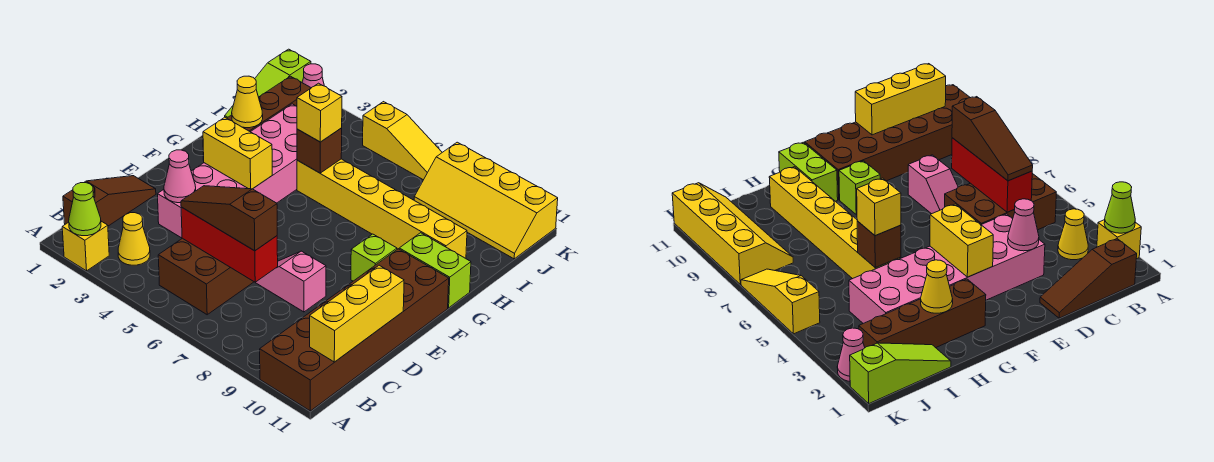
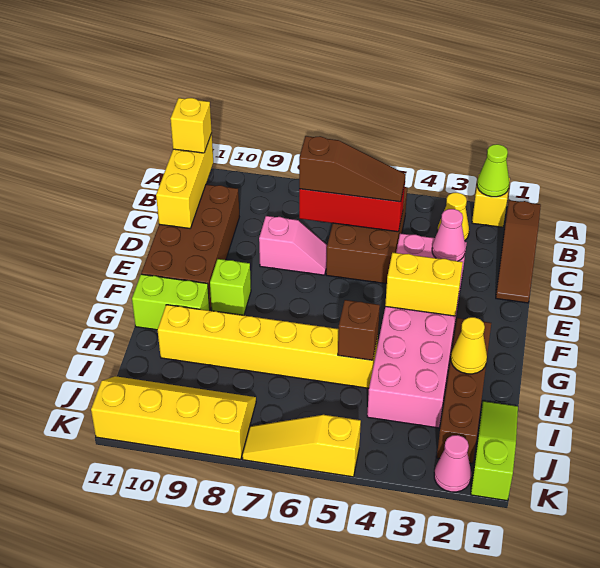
brown 2x6 brick [260,249,449,411] -> brown 2x4 brick [141,184,239,309]
yellow 1x1 brick [297,83,342,142] -> yellow 1x1 brick moved to [170,98,212,153]

